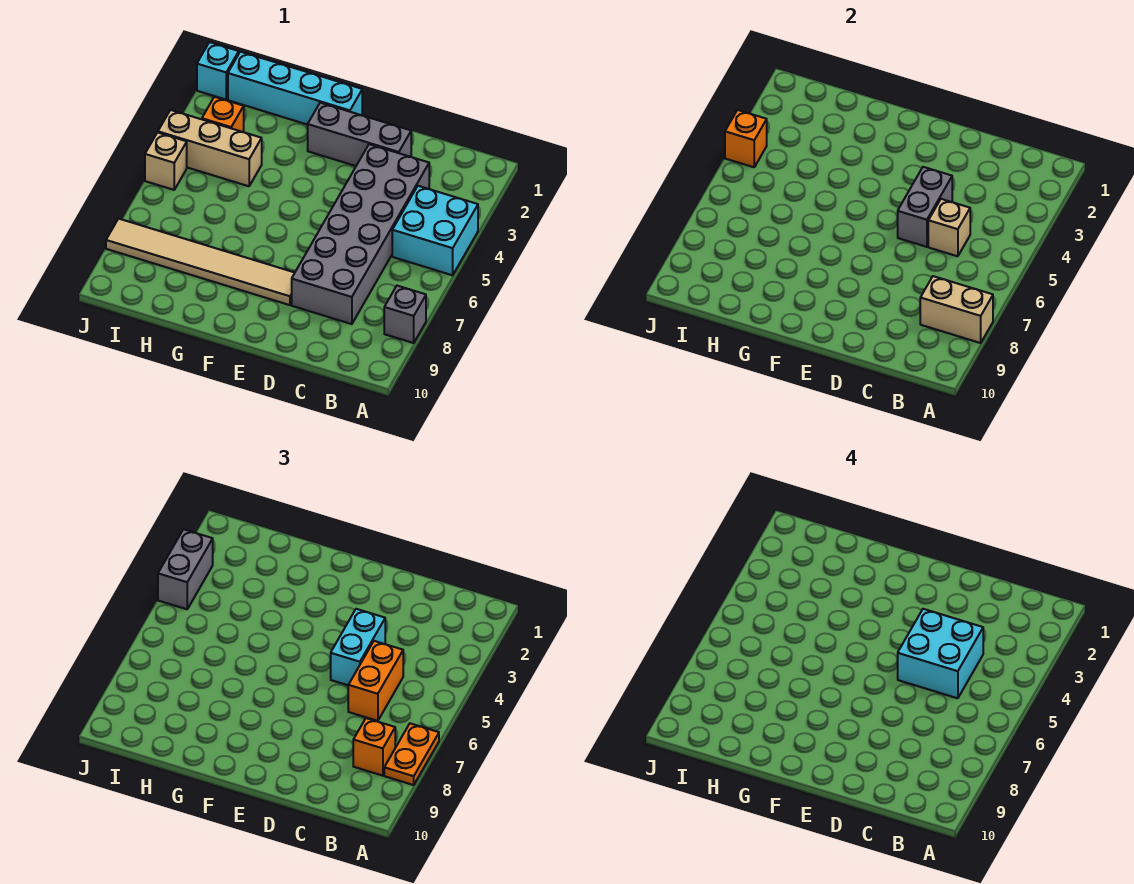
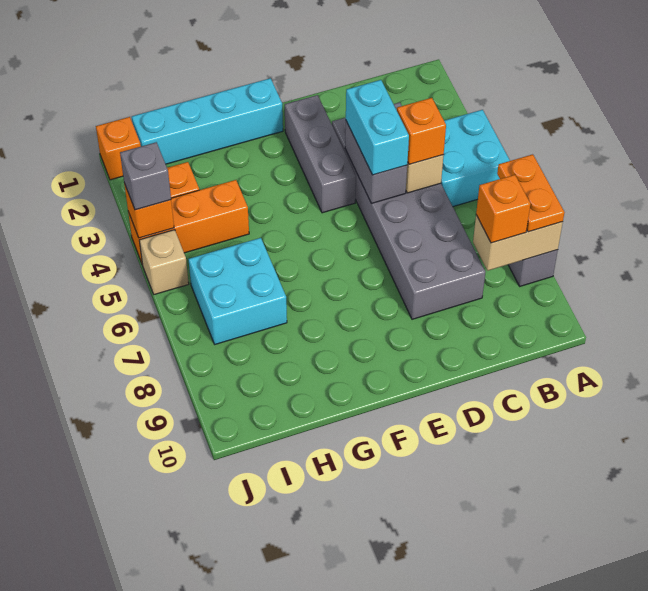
cyan 2x2 brick [898,609,983,698] -> cyan 2x2 brick moved to [189,238,287,344]
orange 1x2 brick [348,641,403,721] -> orange 1x1 brick [397,98,446,164]
grey 1x3 brick [308,103,411,166] -> grey 1x3 brick turned to [285,95,356,213]
tan 1x6 tile [106,219,295,305] -> none
tan 1x3 brick [158,110,262,186] -> orange 1x3 brick [128,180,249,265]
cyan 1x1 brick [197,42,239,100] -> orange 1x1 brick [96,117,141,180]
grey 1x2 brick [158,529,213,609] -> grey 1x1 brick [120,142,171,210]

